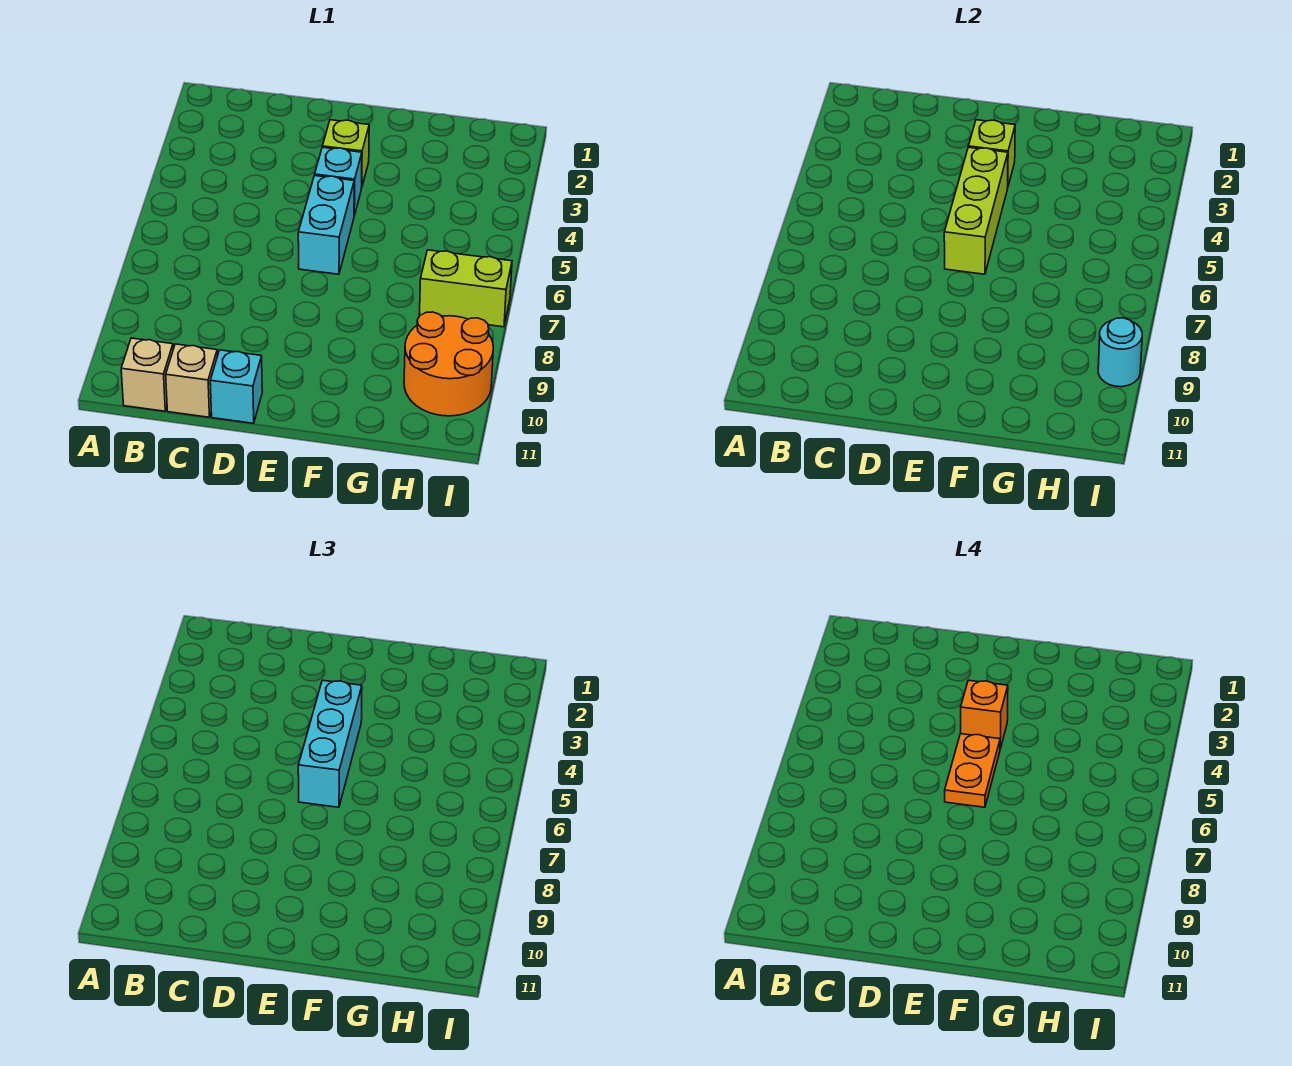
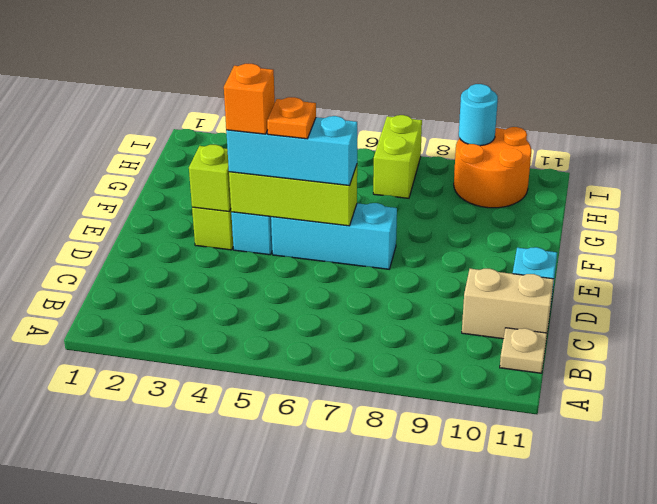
tan 1x1 brick [121,338,173,411] -> tan 1x1 plate [500,328,547,373]
tan 1x1 brick [166,344,217,417] -> tan 1x2 brick [462,269,554,339]
cyan 1x2 brick [298,176,354,274] -> cyan 1x3 brick [271,203,397,269]
orange 1x2 plate [945,734,1000,807] -> orange 1x1 plate [267,97,316,139]

